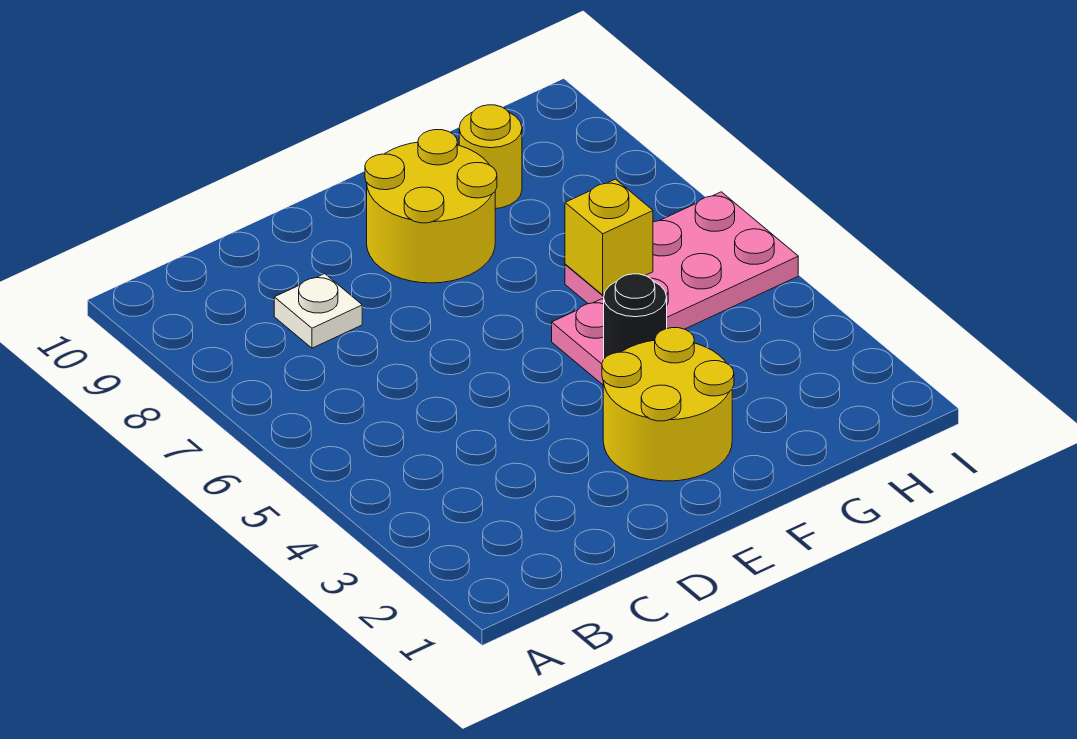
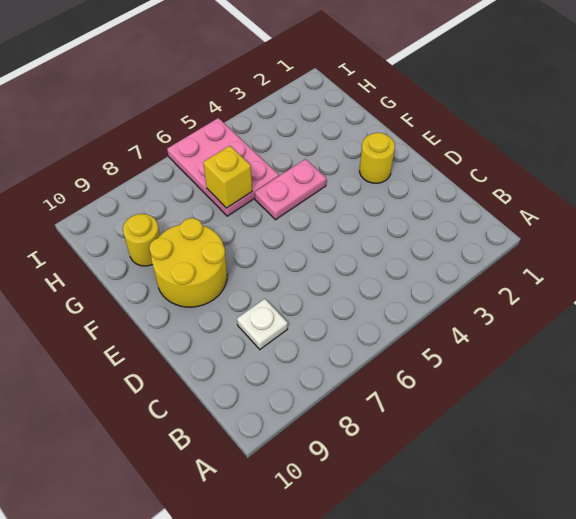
yellow 2x2 round brick [602,328,734,481] -> yellow 1x1 round brick [359,133,395,183]
black 1x1 round brick [604,274,667,359] -> none

